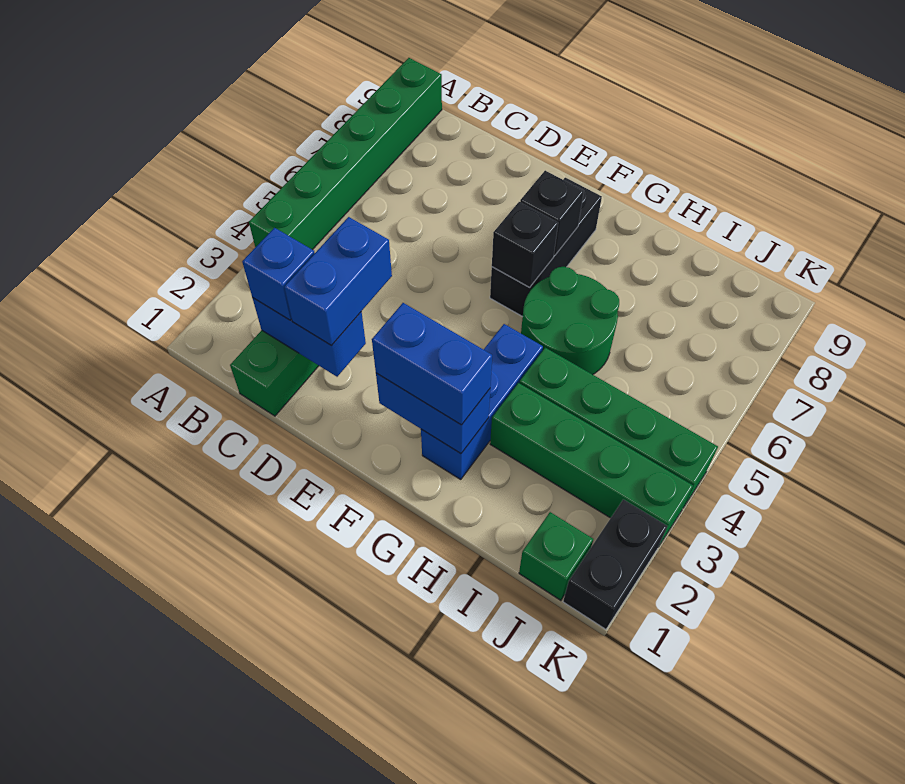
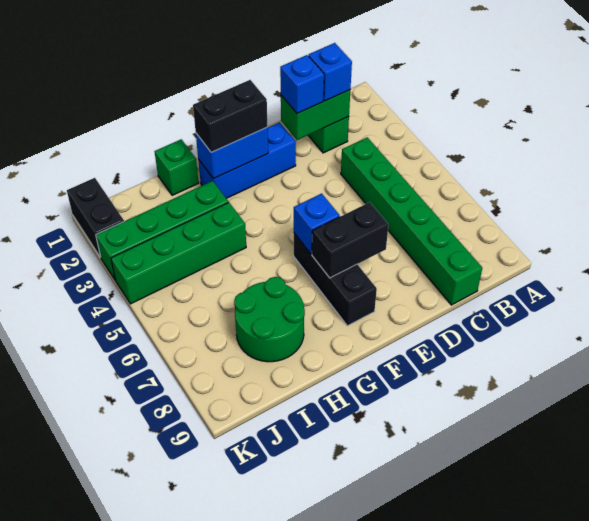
green 1x6 brick [249,58,442,250] -> green 1x6 brick moved to [341,137,482,305]
blue 1x2 brick [253,298,366,377] -> green 1x2 brick [281,90,350,140]
blue 1x2 brick [284,217,392,346] -> blue 1x1 brick [280,55,324,113]
blue 1x2 brick [372,303,492,425] -> black 1x2 brick [193,80,267,152]
black 1x1 brick [492,202,558,288] -> blue 1x1 brick [294,194,340,254]
black 1x1 brick [520,171,584,255] -> black 1x2 brick [312,202,389,278]
blue 1x3 brick [421,324,543,479] -> blue 1x3 brick turned to [198,122,296,198]
green 2x2 round brick [521,267,619,375] -> green 2x2 round brick moved to [234,277,305,362]
green 1x1 brick [519,512,593,600] -> green 1x1 brick moved to [155,139,199,195]

